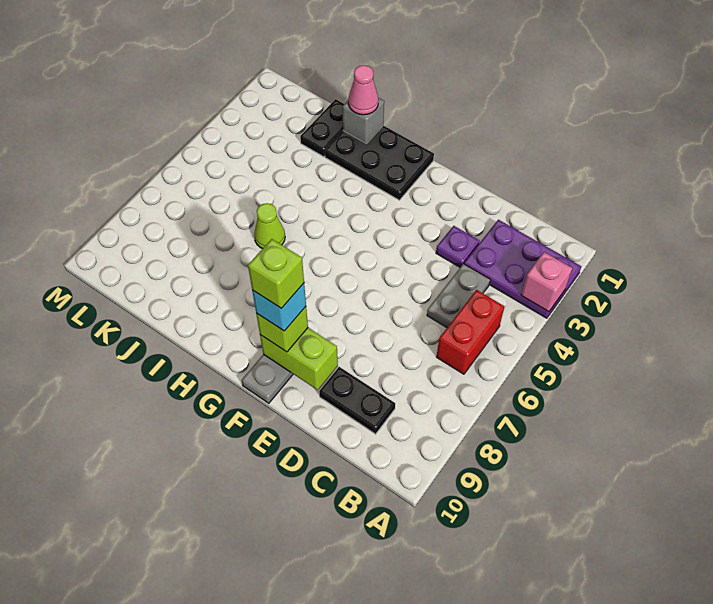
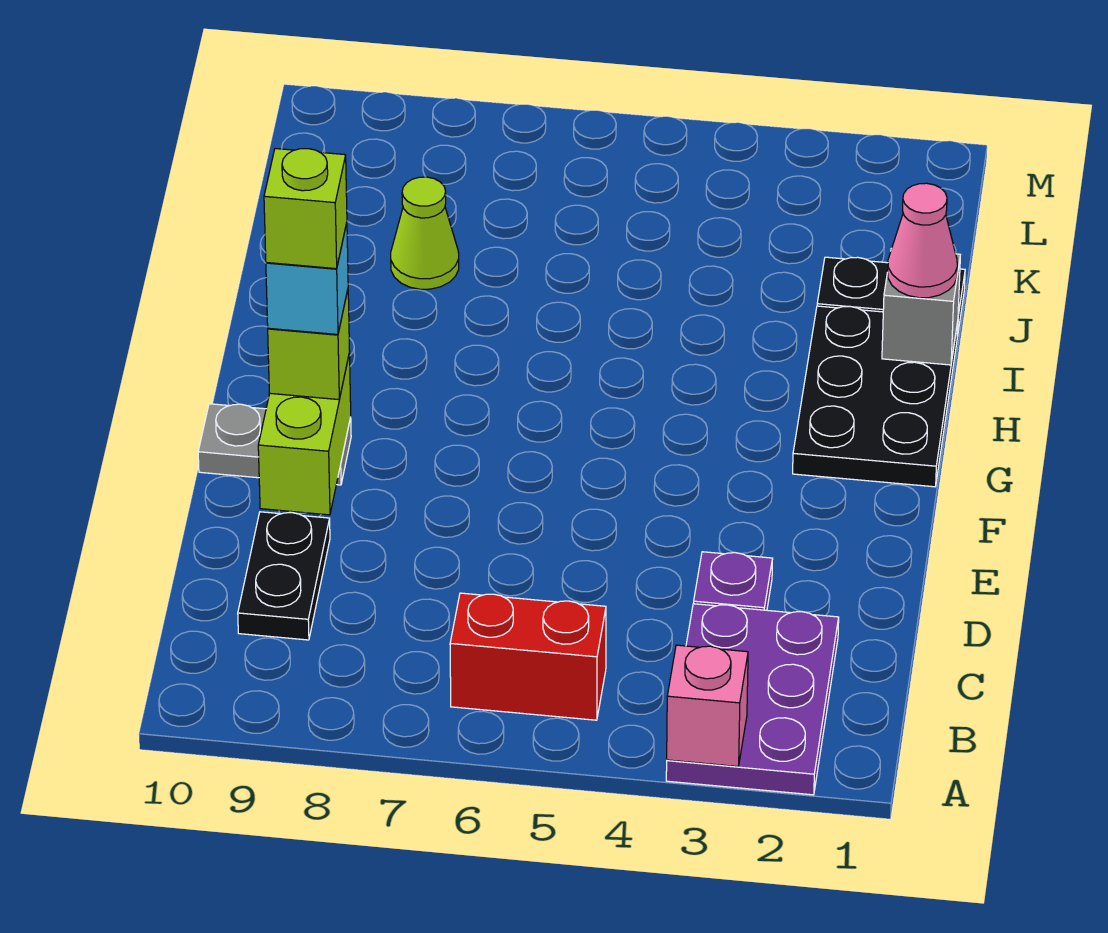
grey 1x2 plate [427,264,490,328] -> none
lime 1x1 cone [254,203,285,249] -> lime 1x1 cone moved to [391,177,459,289]

